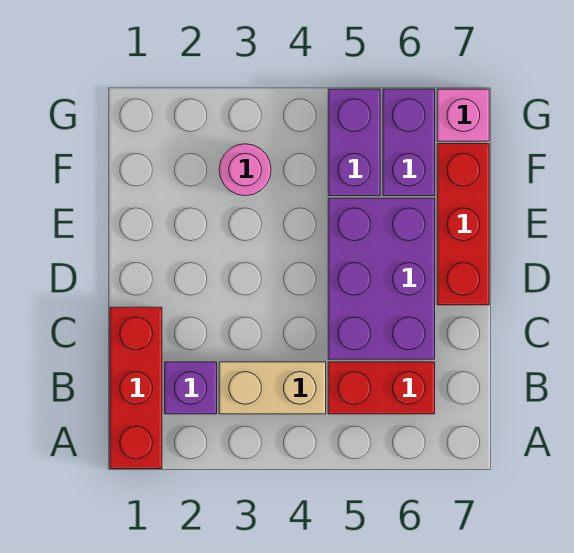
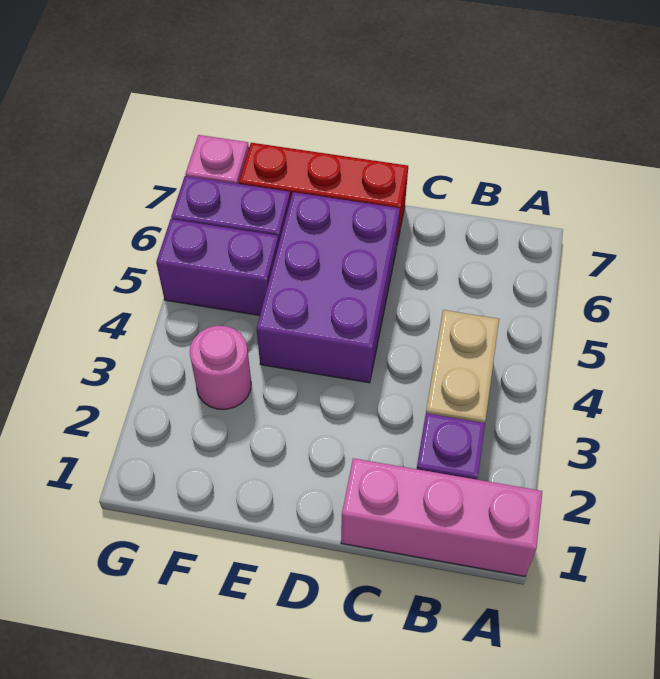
red 1x3 brick [110,307,162,469] -> pink 1x3 brick [341,458,542,577]
red 1x2 brick [328,362,435,414] -> none
purple 2x3 brick [328,198,435,359] -> purple 2x3 brick turned to [257,192,400,383]

